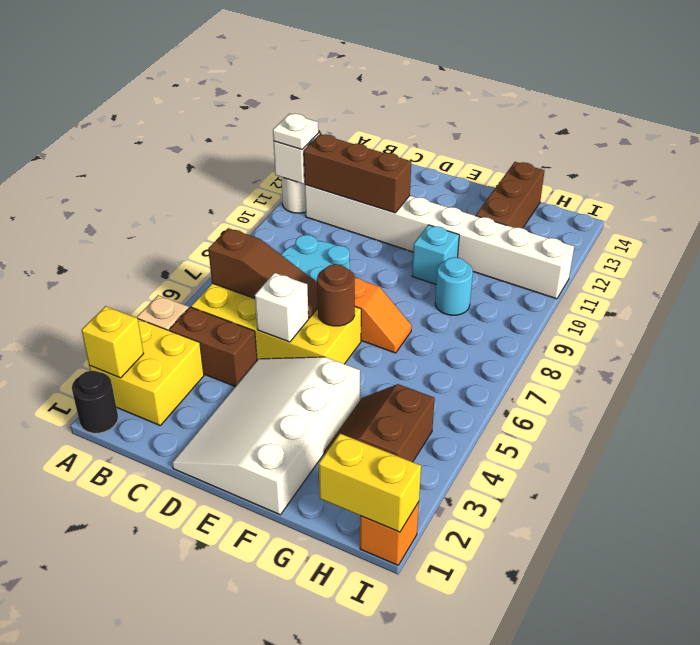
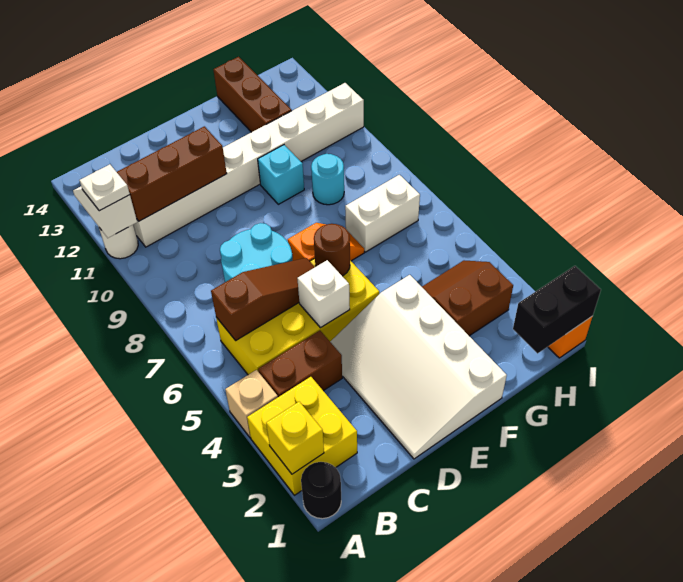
brown 2x2 slope [324,384,435,462] -> brown 2x2 slope turned to [422,260,513,336]
none -> white 1x2 brick [345,175,420,252]
yellow 1x2 brick [319,434,421,532] -> black 1x2 brick [513,266,601,353]

